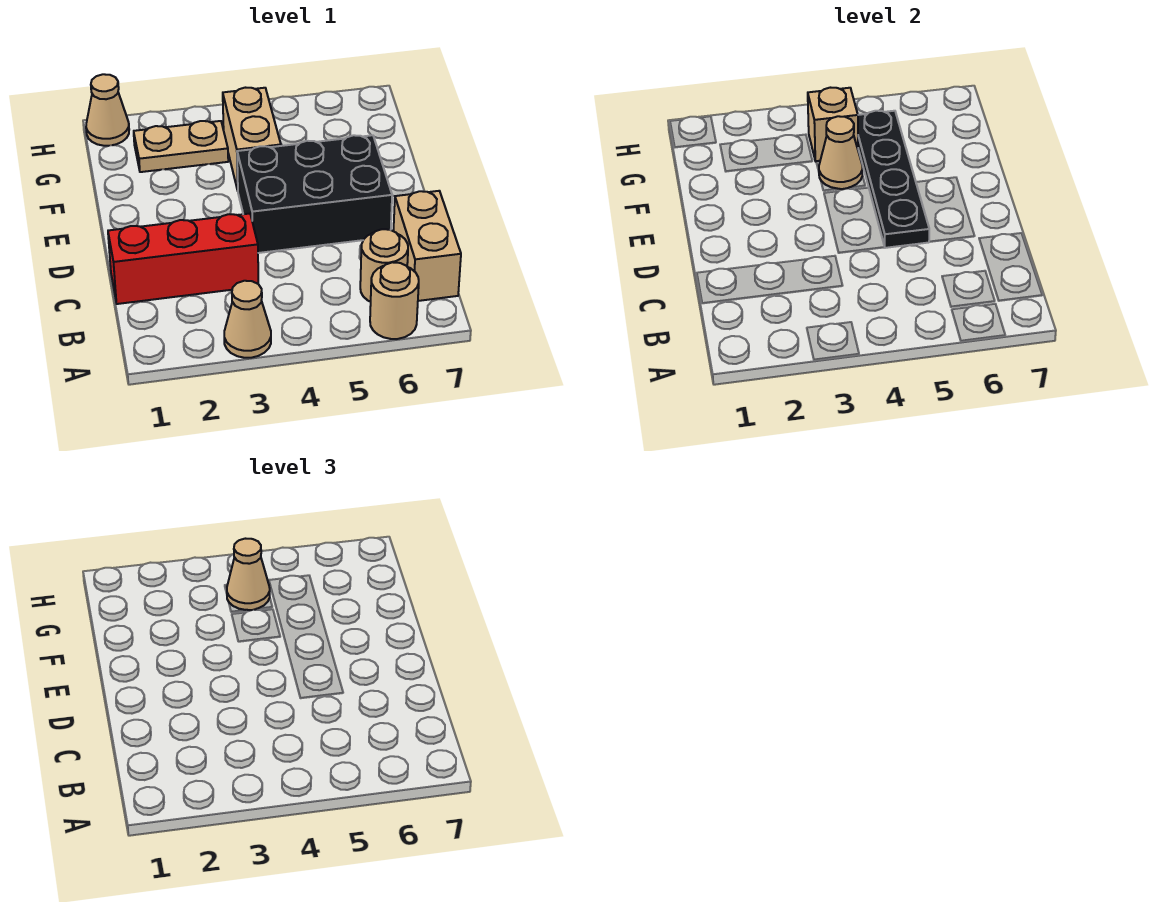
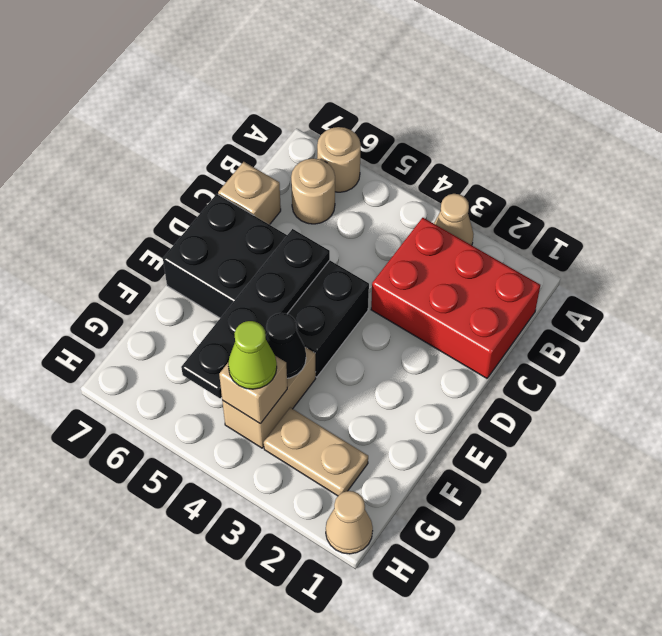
tan 1x2 brick [394,191,461,301] -> tan 1x1 brick [218,162,281,225]
red 1x3 brick [108,214,258,304] -> red 2x3 brick [371,218,540,378]
black 2x3 brick [237,135,392,253] -> black 2x4 brick [163,194,369,377]
tan 1x1 cone [819,116,862,189] -> black 1x1 cone [266,313,306,378]
tan 1x1 cone [227,539,270,610] -> lime 1x1 cone [228,321,277,389]

